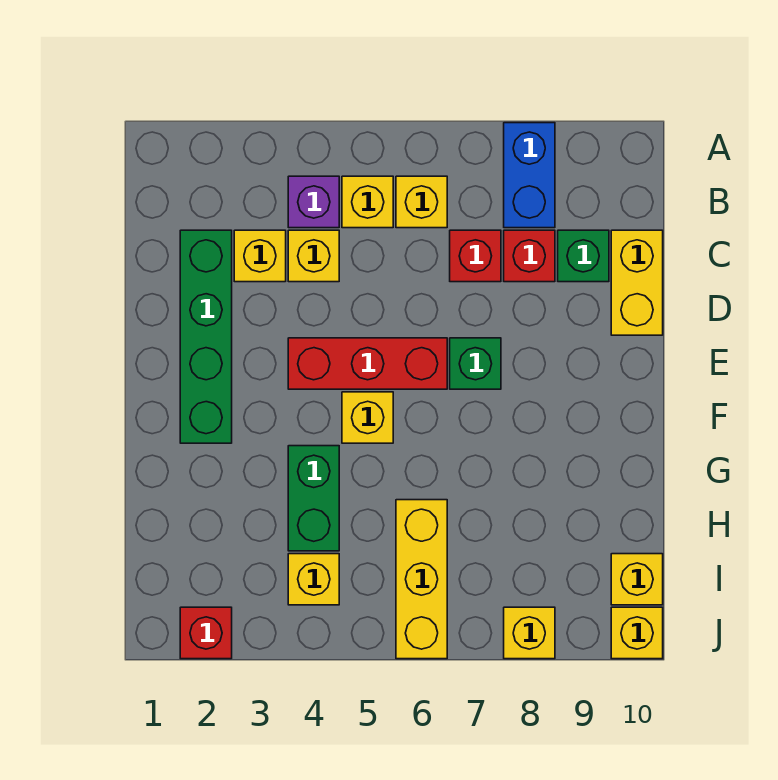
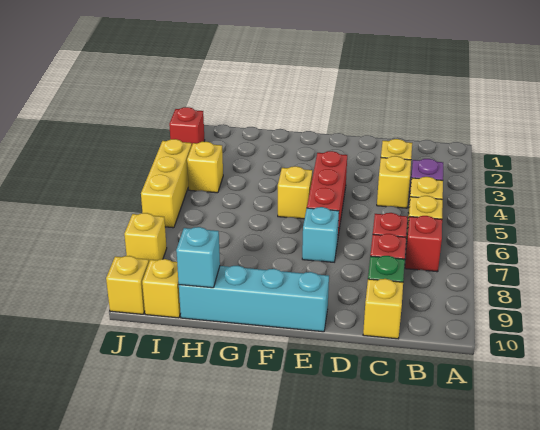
blue 1x2 brick [504,123,555,228] -> none
none -> red 1x1 brick [405,216,442,272]
green 1x4 brick [180,230,232,443] -> none
yellow 1x2 brick [611,230,663,335] -> yellow 1x1 brick [363,279,403,339]
green 1x1 brick [450,338,501,389] -> cyan 1x1 brick [302,207,339,262]
none -> cyan 1x4 brick [179,266,329,332]
green 1x2 brick [288,446,339,551] -> none
yellow 1x3 brick [396,500,447,659] -> yellow 1x3 brick turned to [141,139,192,228]
none -> cyan 1x1 brick [176,227,220,288]

